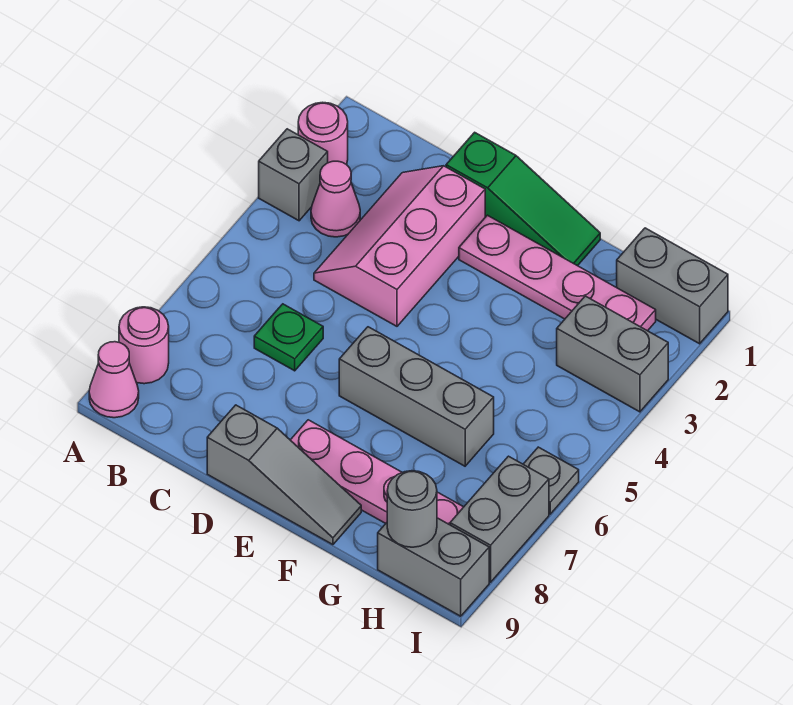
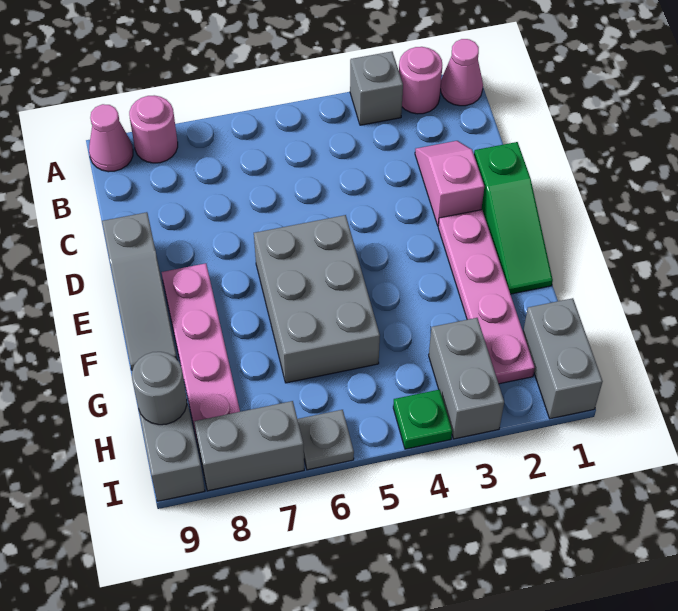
pink 1x1 cone [311,161,360,237] -> pink 1x1 cone moved to [441,39,483,106]
pink 2x3 slope [314,166,485,326] -> pink 1x2 slope [415,141,484,225]
green 1x1 plate [254,304,323,371] -> green 1x1 plate moved to [393,389,452,449]
grey 1x3 brick [339,327,494,466] -> grey 2x3 brick [254,215,380,383]

